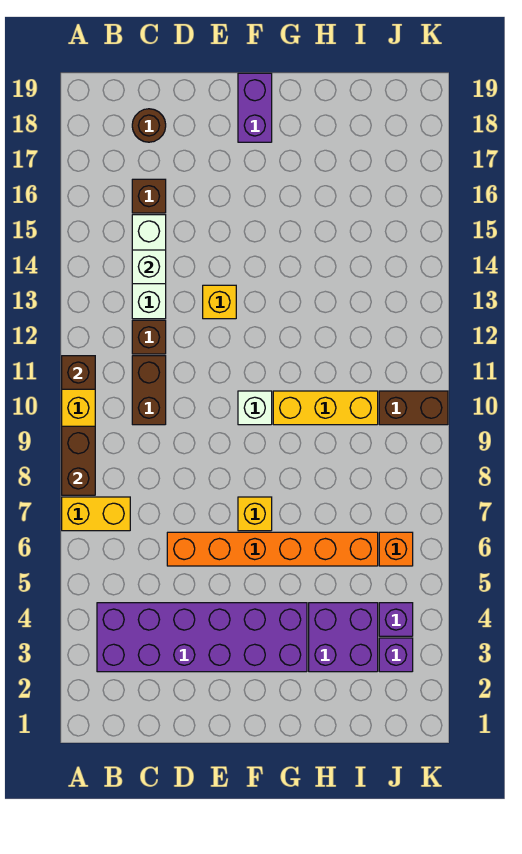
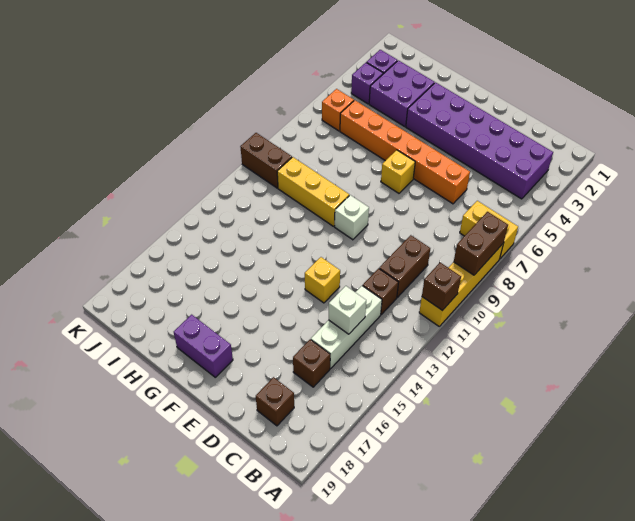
brown 1x1 round brick [132,109,166,142] -> brown 1x1 brick [256,377,294,426]
purple 1x2 brick [238,73,272,142] -> purple 1x2 brick turned to [174,315,233,377]

